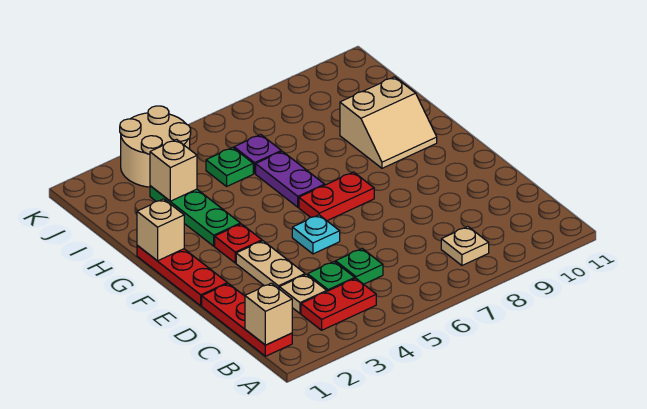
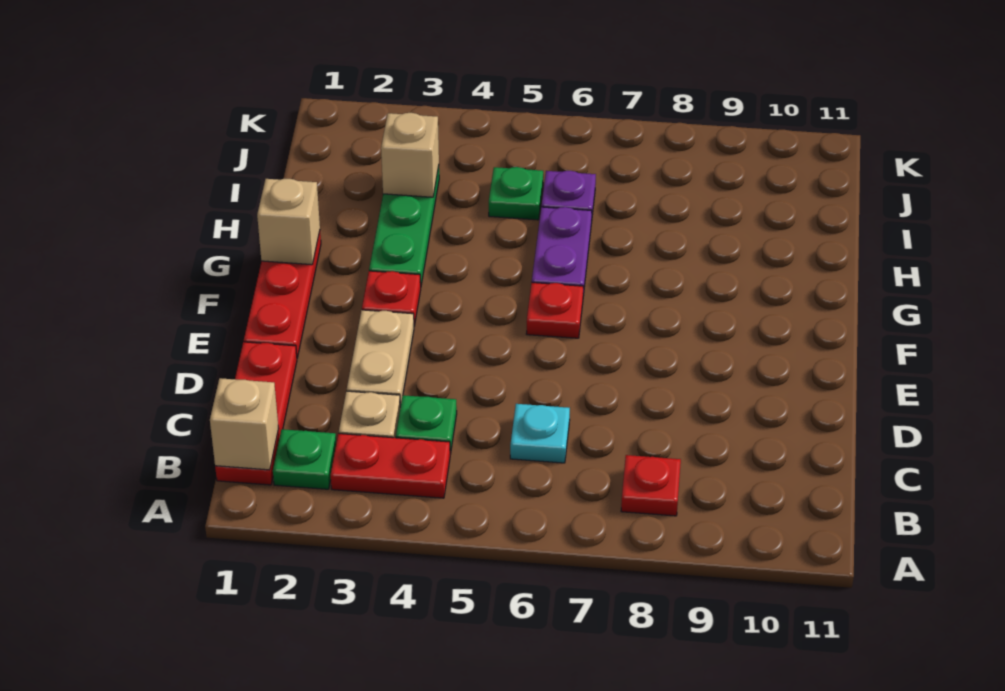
tan 1x1 plate [441,227,489,265] -> red 1x1 plate [621,455,681,516]
green 1x1 plate [336,249,383,284] -> green 1x1 plate moved to [273,429,336,489]
cyan 1x1 plate [292,215,340,254] -> cyan 1x1 plate moved to [510,404,570,463]
red 1x2 plate [299,172,374,221] -> red 1x1 plate [526,282,583,338]
tan 2x2 slope [340,77,437,168] -> none
tan 2x2 round brick [120,106,191,187] -> none

